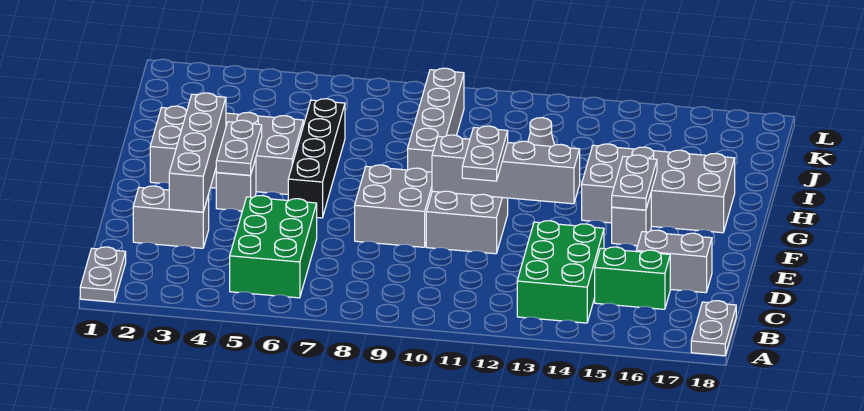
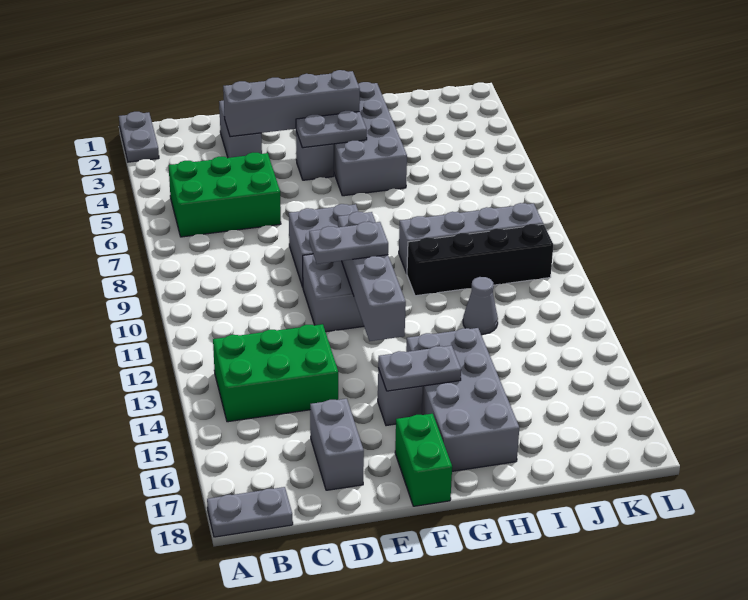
grey 1x2 plate [80,247,126,302] -> grey 1x2 plate turned to [119,112,159,162]
green 1x2 brick [595,247,670,309] -> green 1x2 brick moved to [395,414,452,506]
black 1x4 brick [288,99,345,218] -> black 1x4 brick moved to [407,224,553,296]

